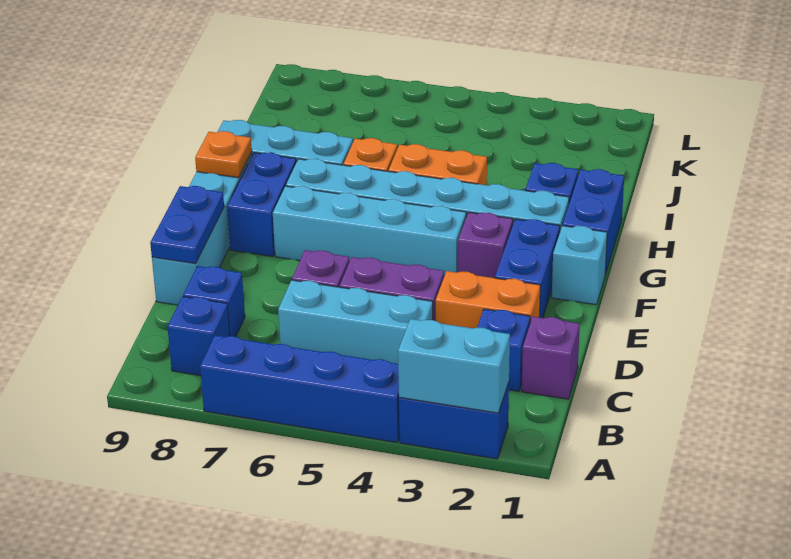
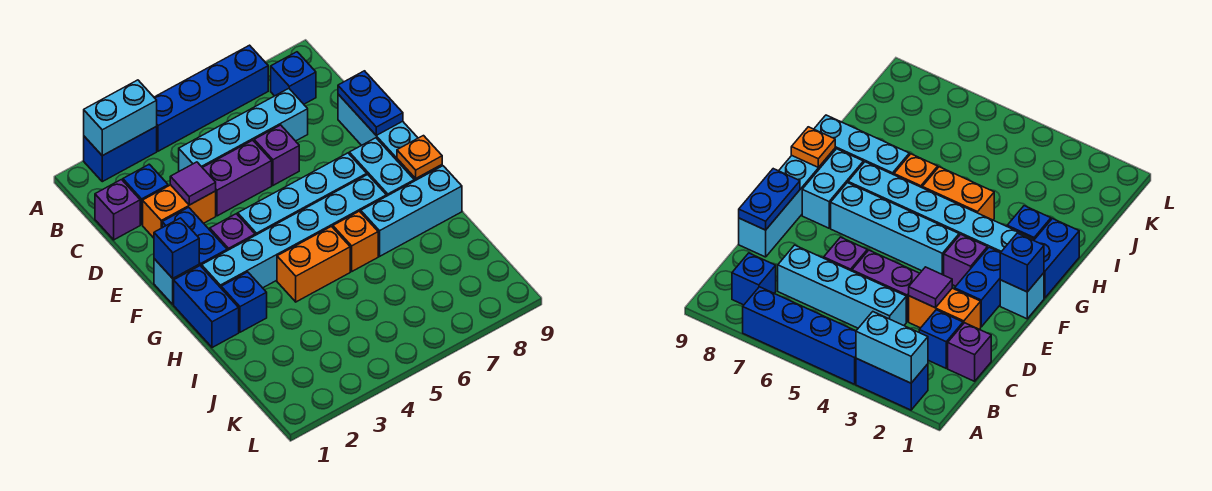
cyan 1x3 brick [278,280,433,364] -> cyan 1x4 brick [179,89,308,171]
blue 1x1 brick [183,266,245,337] -> blue 1x1 brick moved to [154,218,199,278]
none -> purple 1x1 tile [170,162,216,205]
blue 1x2 brick [227,152,296,257] -> cyan 1x2 brick [349,138,414,196]

